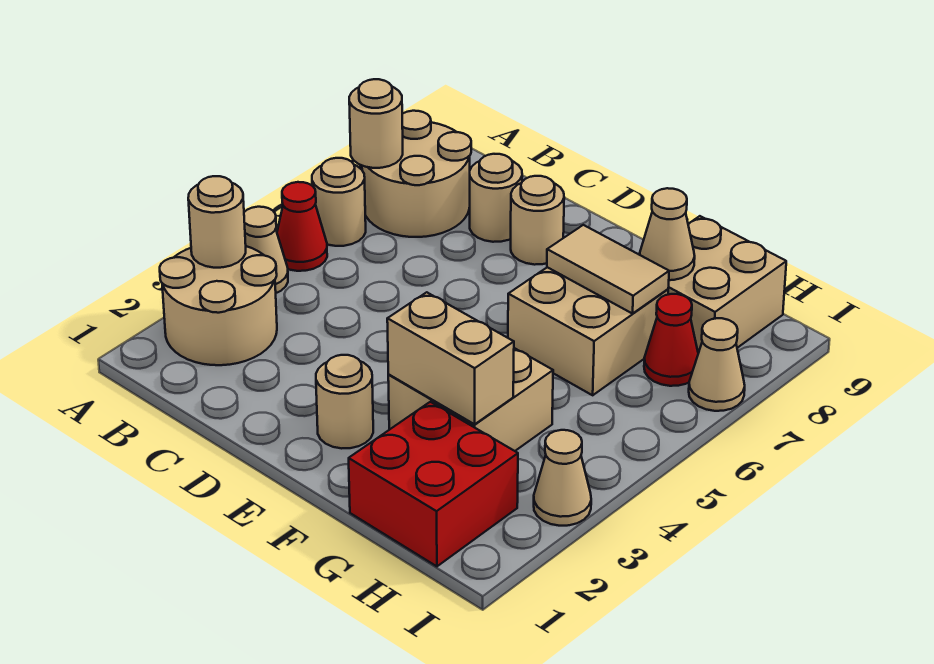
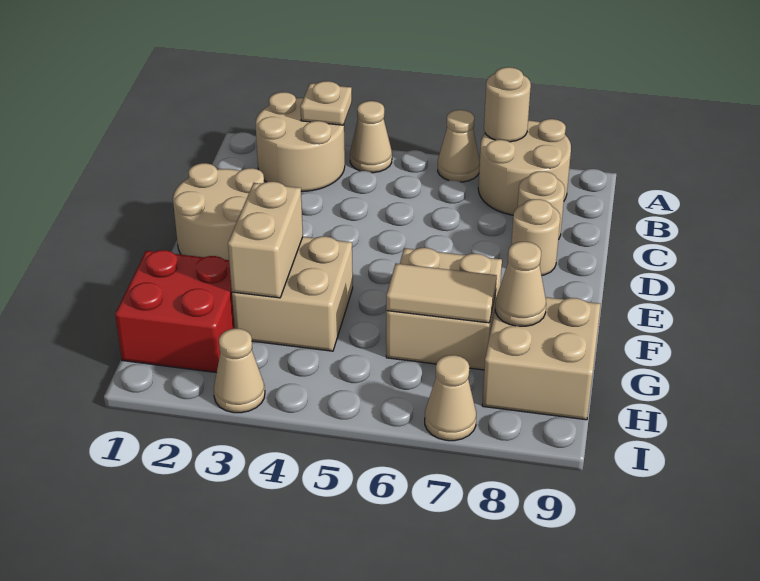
tan 1x1 round brick [188,176,246,268] -> tan 1x1 plate [300,81,352,125]
red 1x1 cone [277,182,327,271] -> none
tan 1x1 round brick [312,158,366,246] -> tan 1x1 cone [438,110,480,182]
tan 1x1 round brick [316,355,373,448] -> tan 2x2 round brick [173,163,264,260]
tan 1x2 tile [547,225,669,314] -> tan 1x2 tile turned to [386,263,497,323]
red 1x1 cone [644,294,698,386] -> none

